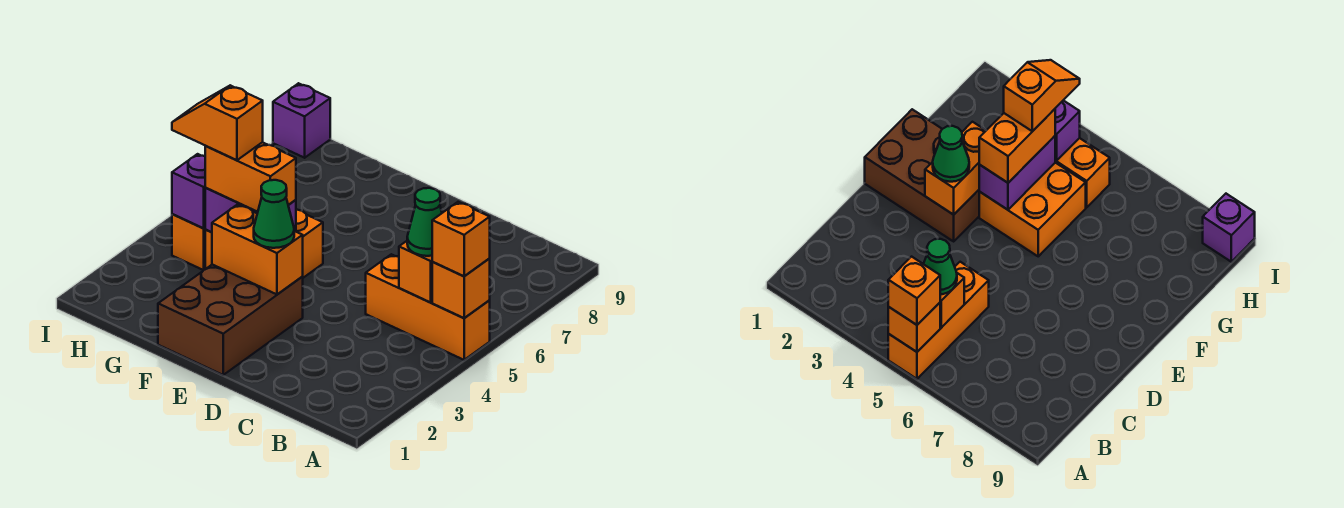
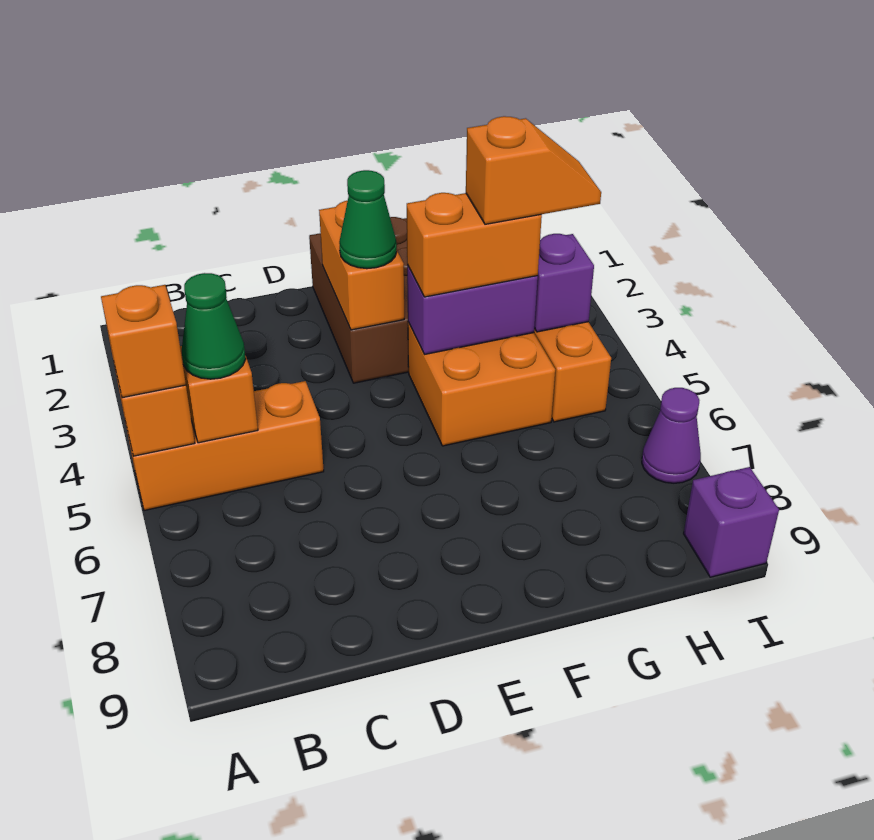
orange 1x2 brick [212,205,303,294] -> orange 1x2 brick turned to [319,201,404,330]
none -> purple 1x1 cone [642,388,701,483]

